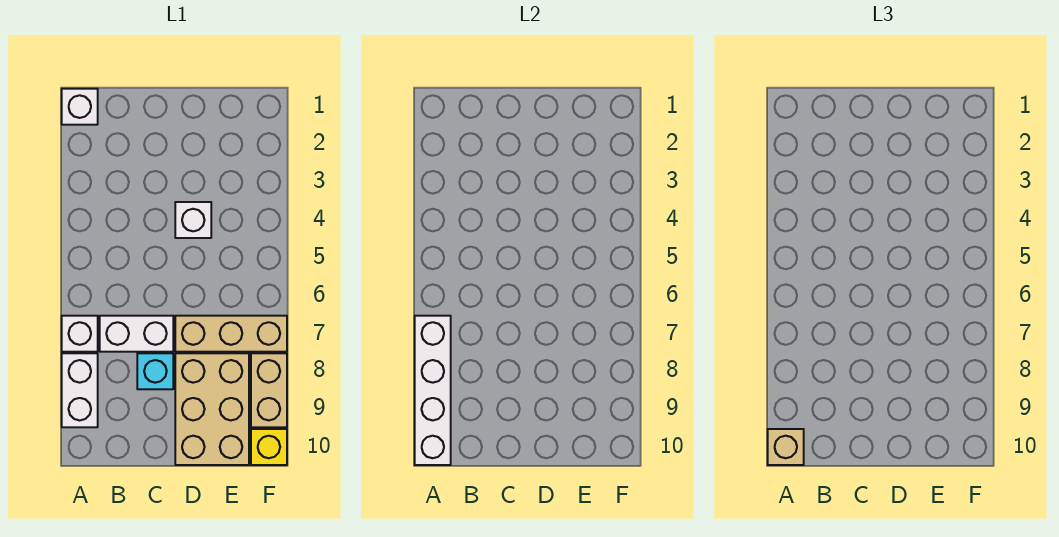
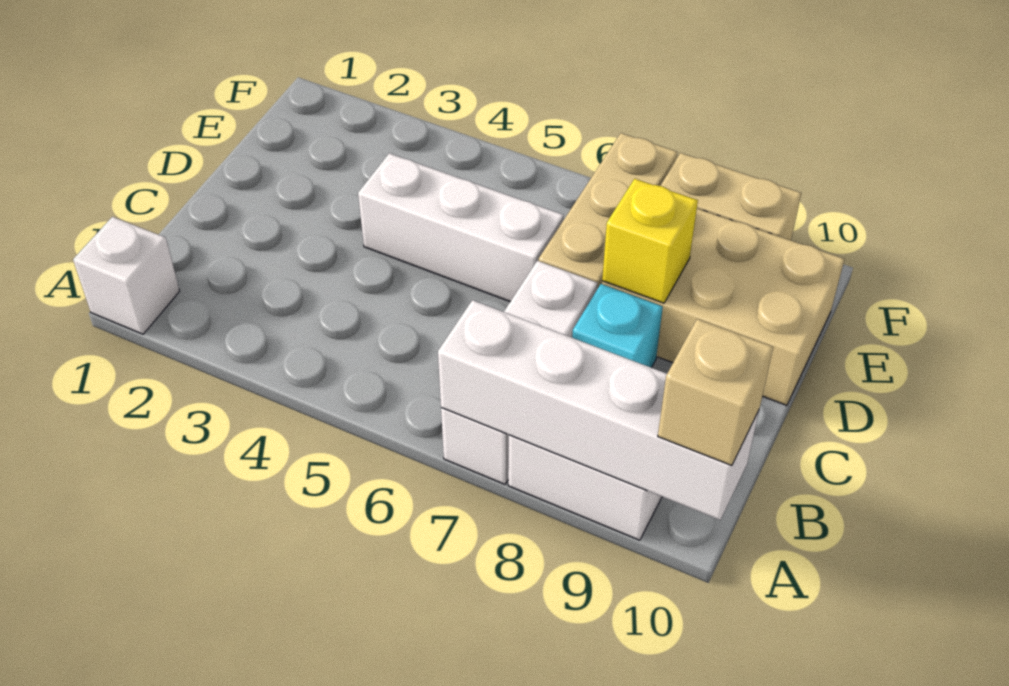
white 1x1 brick [175,202,211,238] -> white 1x3 brick [358,153,564,302]
yellow 1x1 brick [251,429,287,465] -> yellow 1x1 brick moved to [602,179,698,303]

